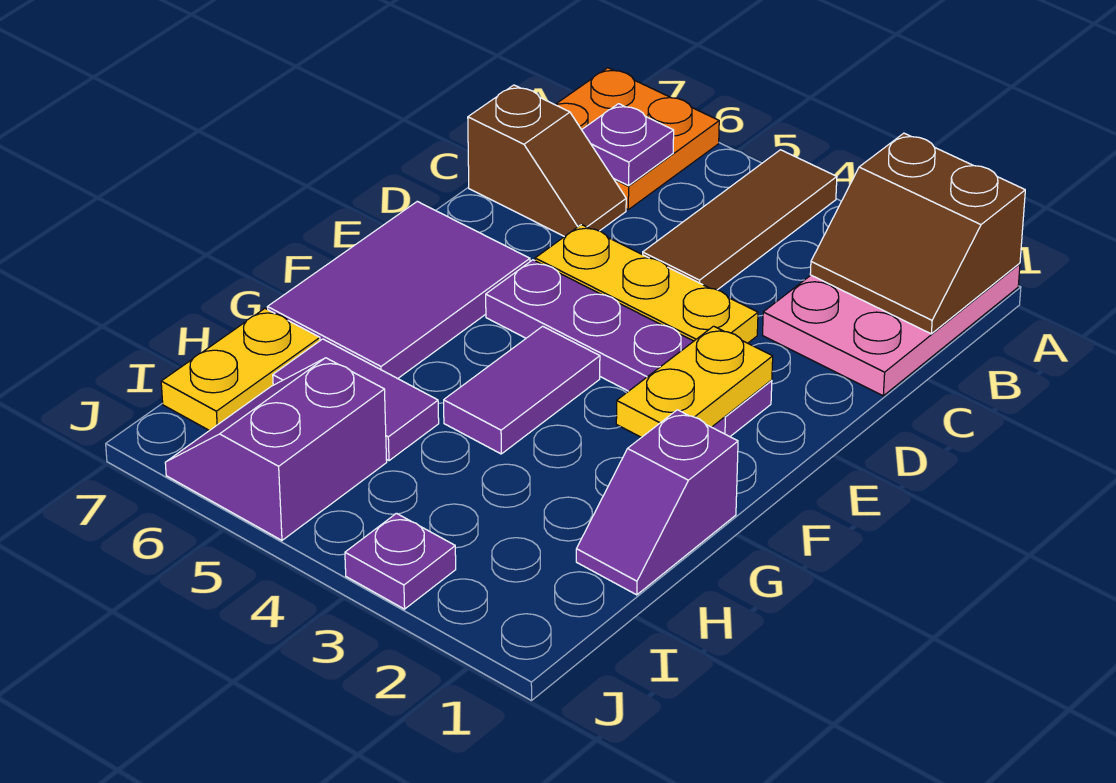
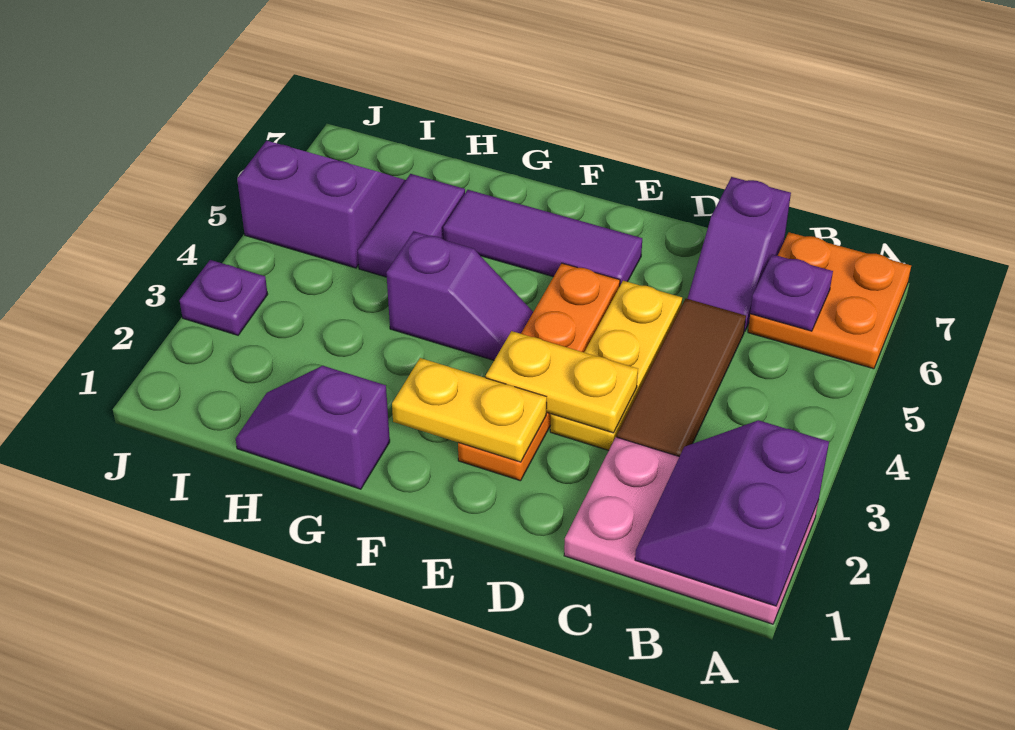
brown 2x2 slope [810,133,1025,334] -> purple 2x2 slope [635,420,829,606]
brown 1x3 tile [643,150,837,290] -> brown 1x3 tile turned to [617,299,746,457]
brown 1x2 slope [468,85,626,237] -> purple 1x2 slope [687,177,791,332]
purple 1x4 plate [486,260,772,437] -> orange 1x4 plate [458,263,620,481]
purple 2x3 tile [268,201,530,379] -> purple 1x3 tile [443,190,642,285]
purple 1x2 tile [444,326,600,454] -> purple 1x2 slope [386,231,533,360]
yellow 1x2 plate [161,309,320,431] -> yellow 1x2 plate moved to [486,331,638,433]

